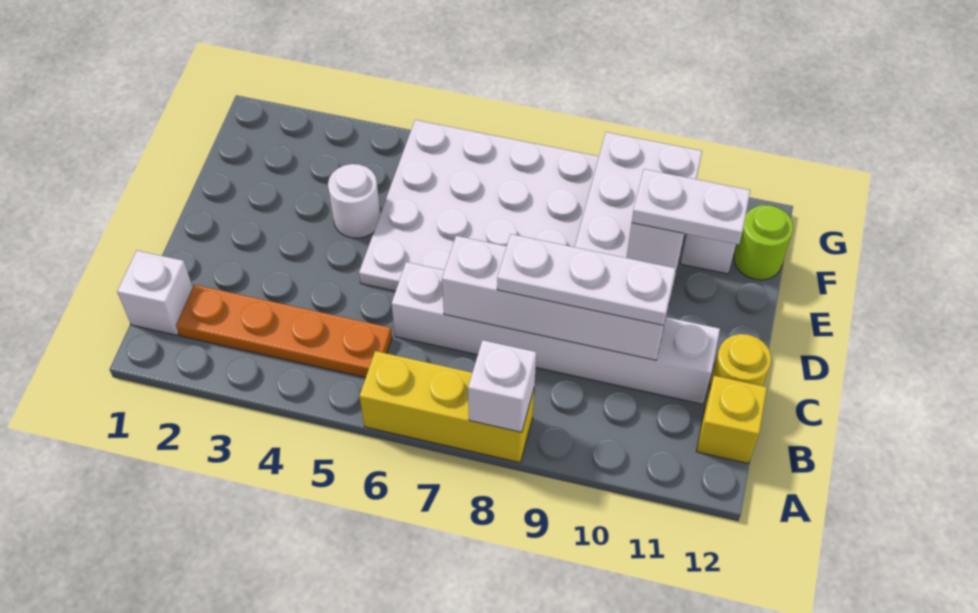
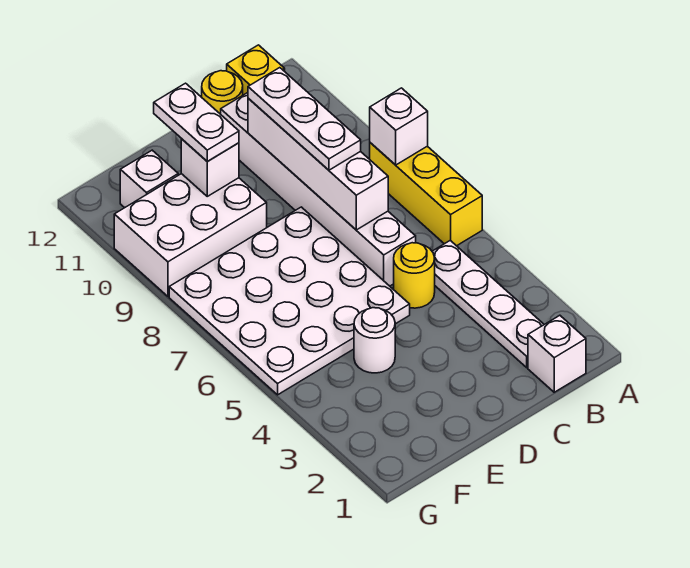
orange 1x4 plate [176,285,392,378] -> white 1x4 plate [432,240,544,368]
none -> yellow 1x1 round brick [394,243,435,308]
lime 1x1 round brick [734,205,793,280] -> none

